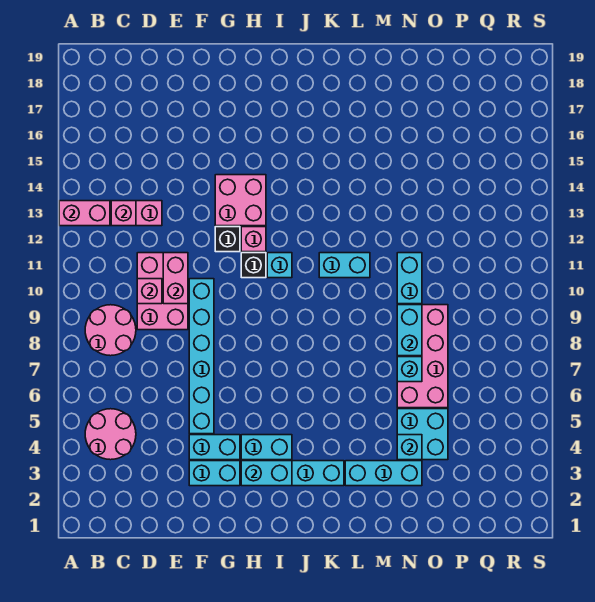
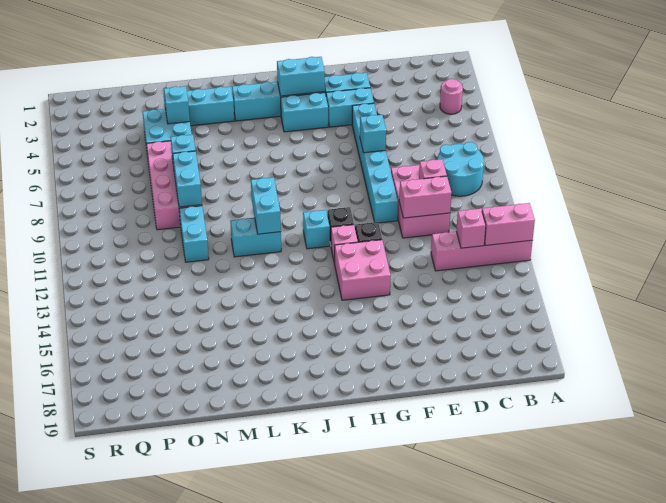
pink 2x2 round brick [85,409,136,460] -> pink 1x1 round brick [440,79,463,114]
pink 2x2 round brick [85,305,136,356] -> cyan 2x2 round brick [438,142,484,196]
pink 1x2 brick [163,253,188,304] -> pink 1x2 brick turned to [399,176,452,218]
none -> cyan 1x1 brick [360,115,386,153]
none -> cyan 1x2 brick [251,177,281,234]

